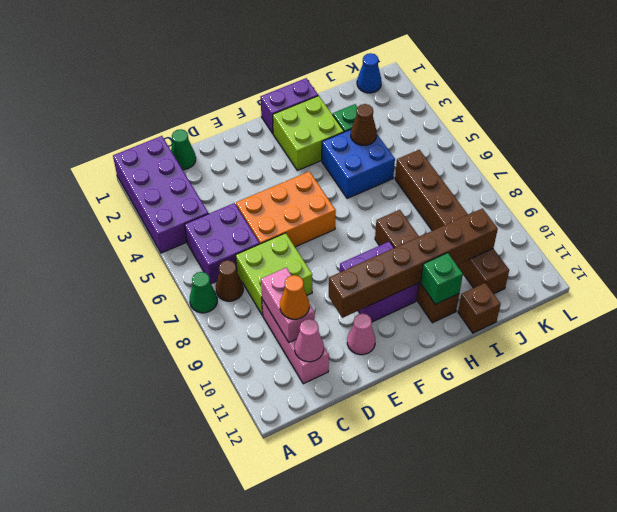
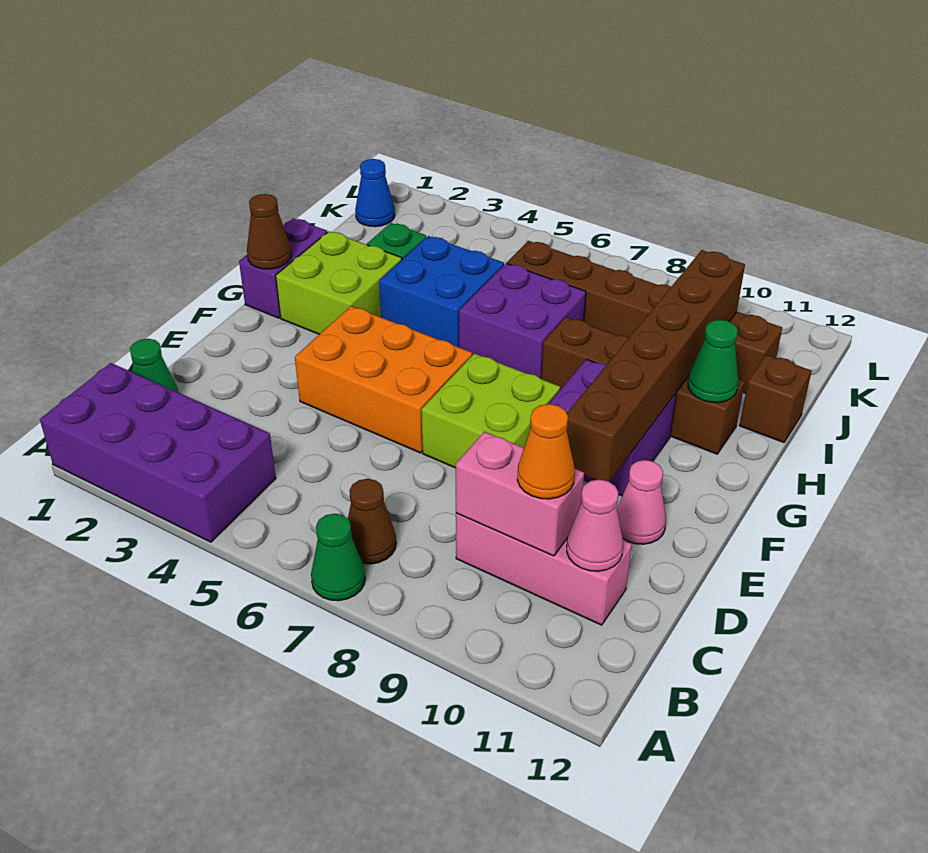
purple 2x2 brick [185,203,260,284] -> purple 2x2 brick moved to [459,263,586,379]
lime 2x2 brick [236,233,312,315] -> lime 2x2 brick moved to [421,353,560,468]
orange 2x3 brick [236,171,336,247] -> orange 2x3 brick turned to [295,306,472,453]
green 1x1 brick [421,253,463,304] -> green 1x1 cone [688,320,738,403]
brown 1x1 cone [351,104,377,145] -> brown 1x1 cone moved to [247,194,292,269]

